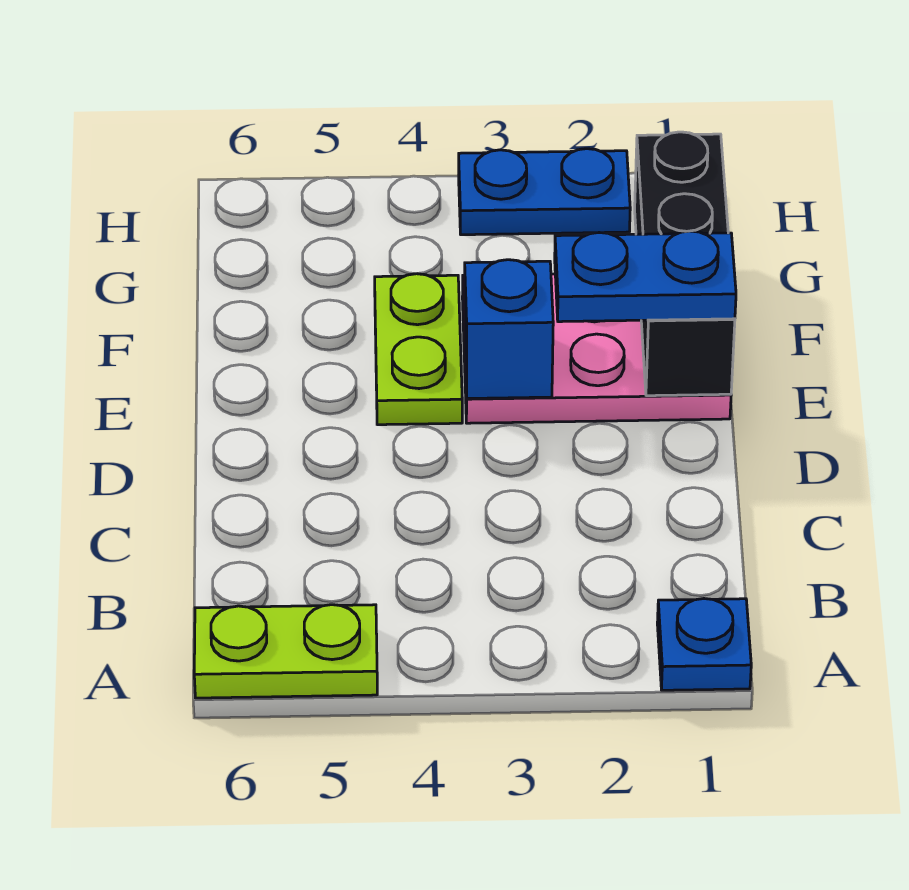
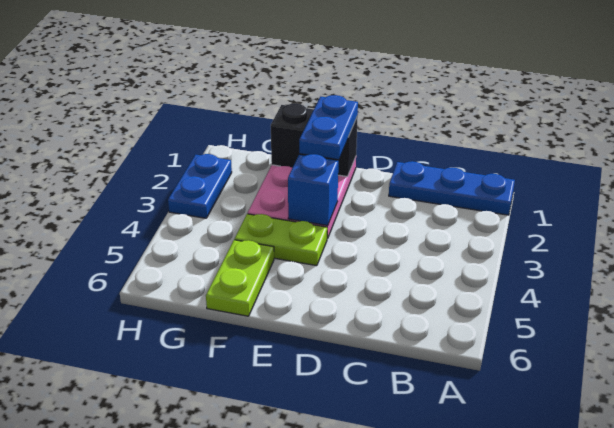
blue 1x1 plate [657,599,751,690] -> blue 1x3 plate [389,161,515,215]
lime 1x2 plate [194,605,377,698] -> lime 1x2 plate moved to [206,240,274,316]
black 1x3 brick [635,132,735,396] -> black 1x2 brick [271,104,358,177]

